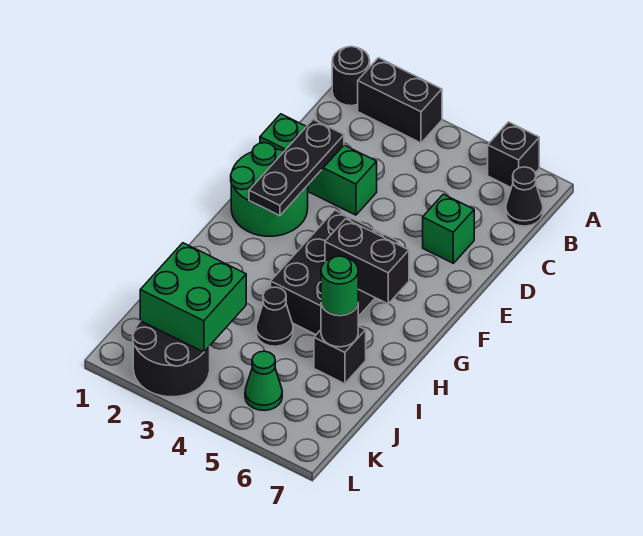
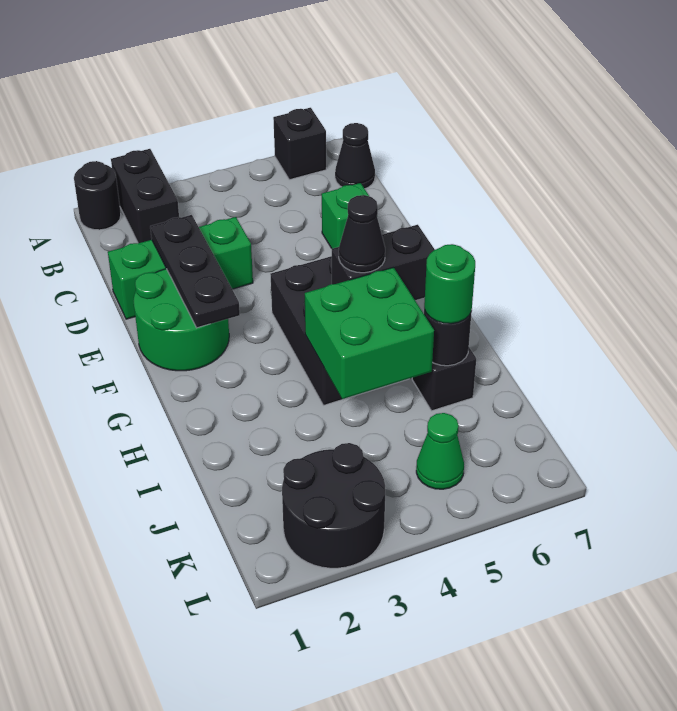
black 1x2 brick [358,58,442,143] -> black 1x2 brick turned to [111,149,179,243]
black 1x1 cone [256,287,293,346] -> black 1x1 cone moved to [339,195,385,273]
green 2x2 brick [140,243,246,352] -> green 2x2 brick moved to [305,267,434,399]

